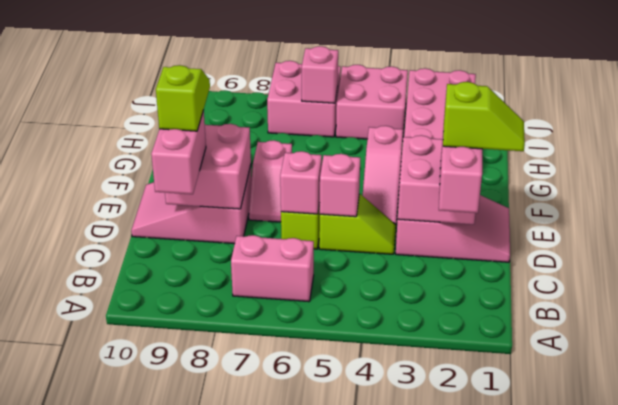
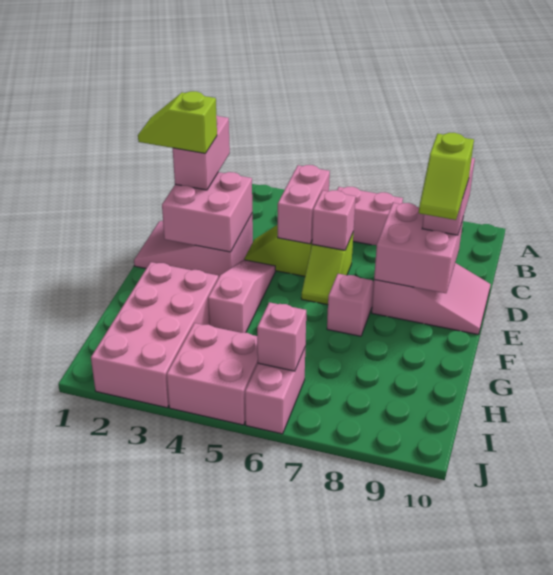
pink 1x1 brick [320,154,360,217] -> pink 1x2 brick [278,165,330,244]
pink 2x2 brick [267,61,341,137] -> pink 1x2 brick [245,348,305,434]

